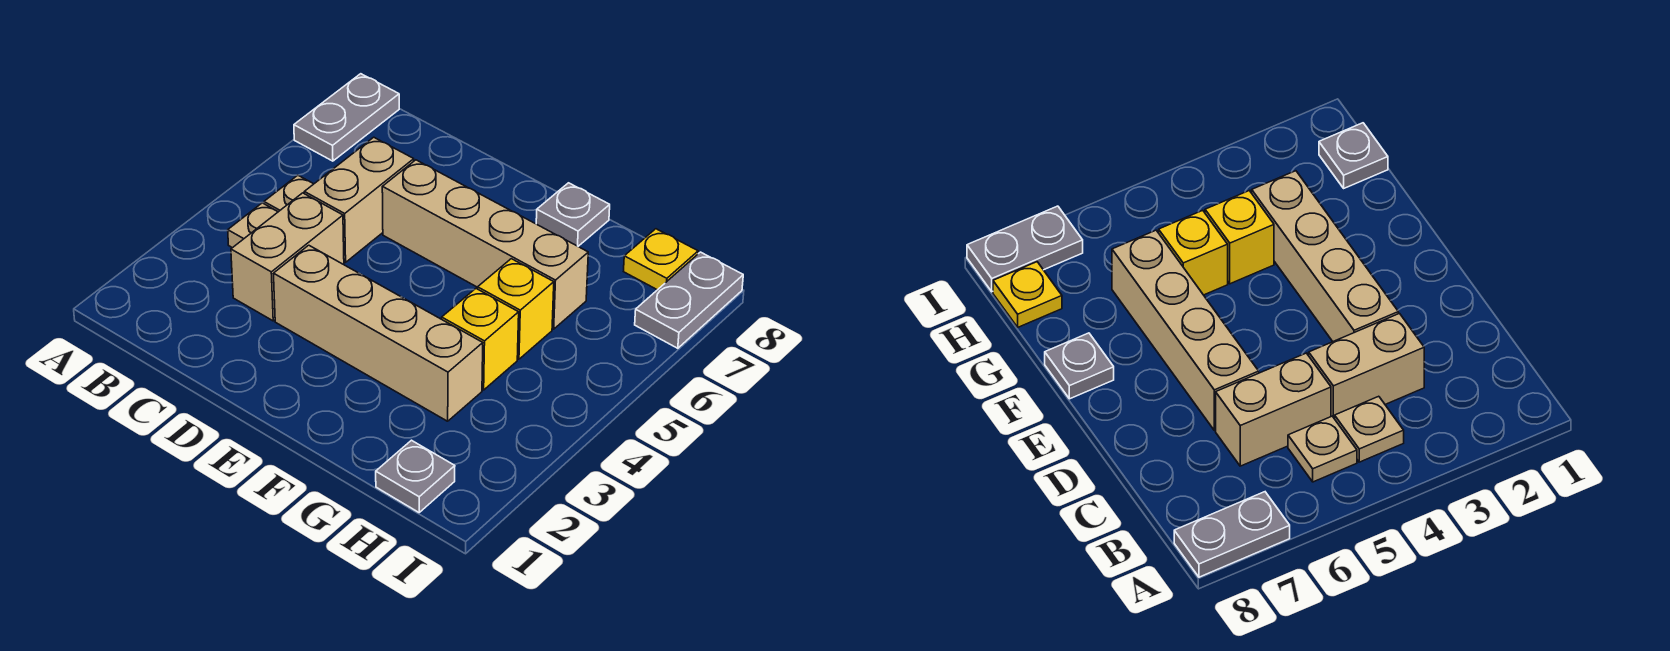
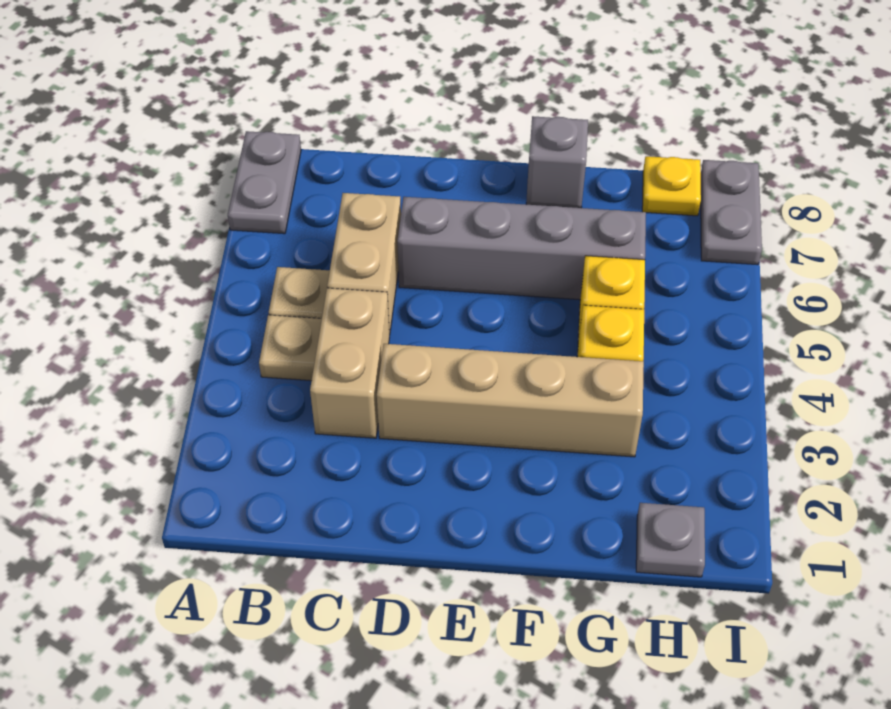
tan 1x4 brick [382,160,588,329] -> grey 1x4 brick [397,197,646,300]
grey 1x1 plate [536,183,610,246] -> grey 1x1 brick [526,116,588,208]

